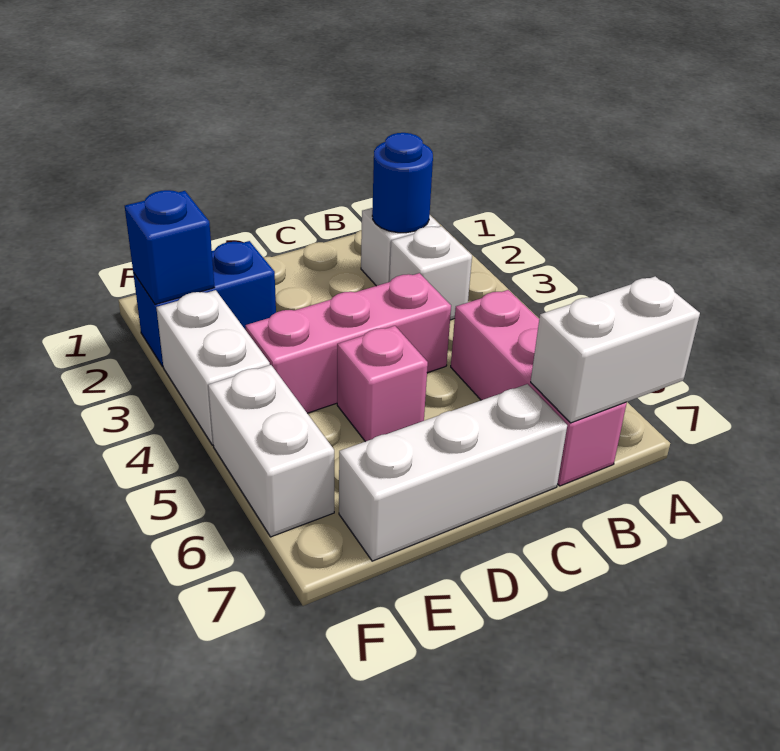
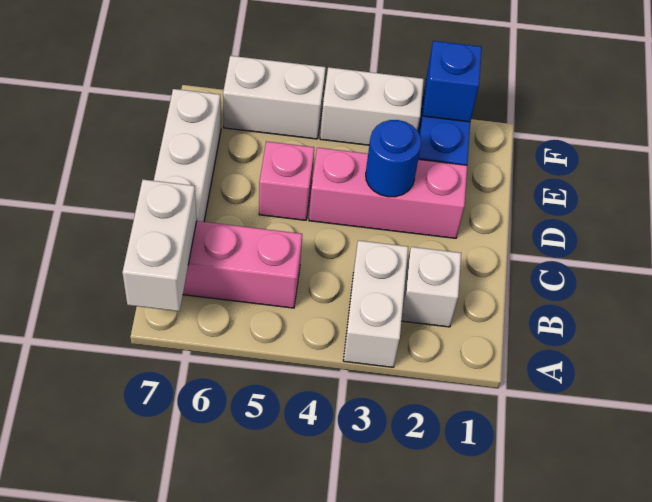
blue 1x1 round brick [372,133,433,233] -> blue 1x1 round brick moved to [366,120,421,197]
white 1x1 brick [390,226,472,320] -> white 1x2 brick [343,241,408,367]
pink 1x3 brick [246,273,451,413] -> pink 1x3 brick turned to [309,148,467,238]

